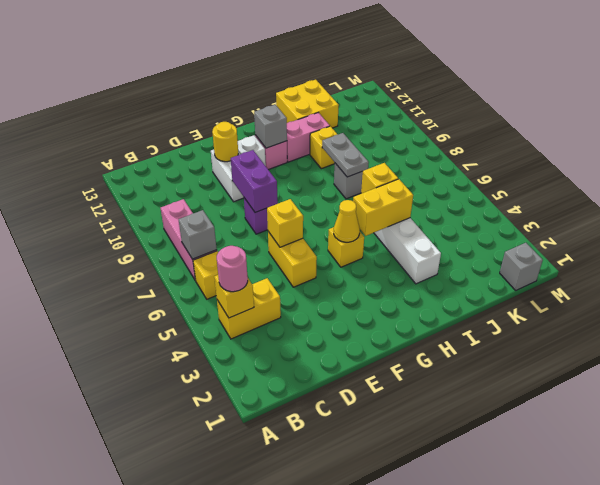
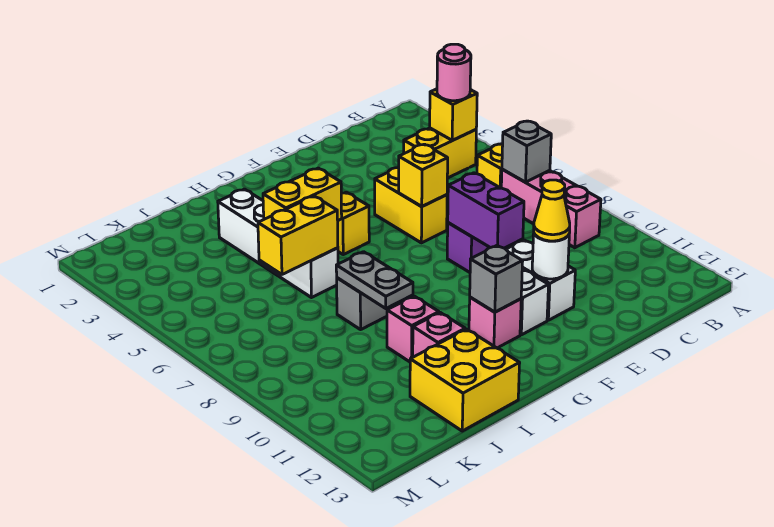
yellow 1x1 round brick [212,122,238,162] -> white 1x1 round brick [532,234,569,279]
yellow 1x1 cone [334,200,360,242] -> yellow 1x1 cone moved to [534,180,570,241]
pink 1x2 brick [287,113,330,162] -> pink 1x1 brick [413,313,465,357]
yellow 1x1 brick [361,163,398,194] -> yellow 1x2 brick [258,196,338,274]
yellow 1x1 brick [310,126,338,169] -> pink 1x1 brick [387,296,439,362]
grey 1x1 brick [500,243,543,290] -> none

